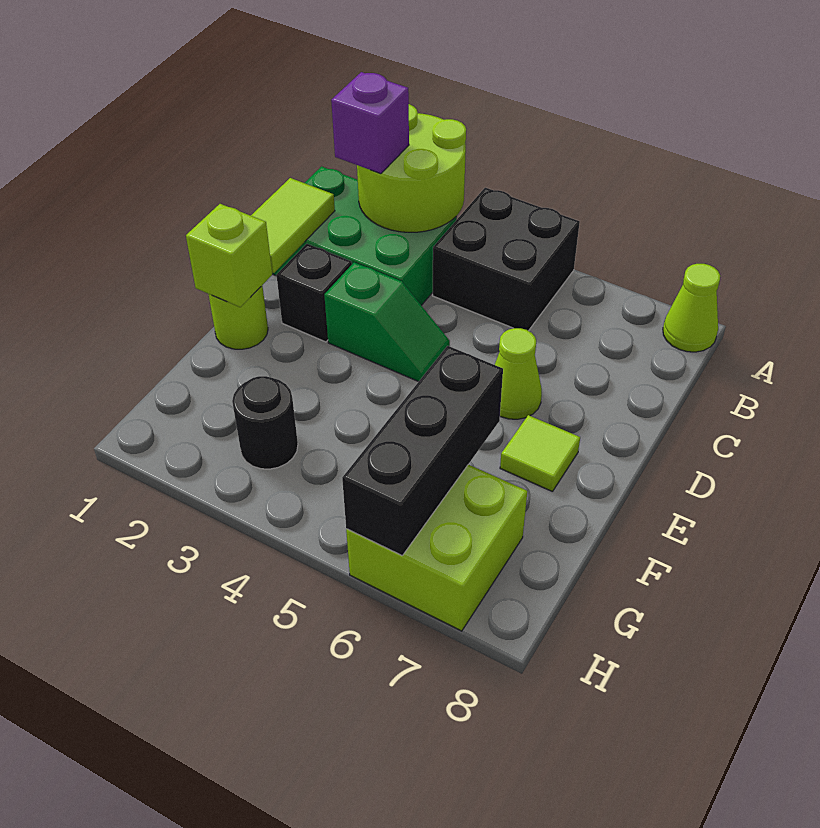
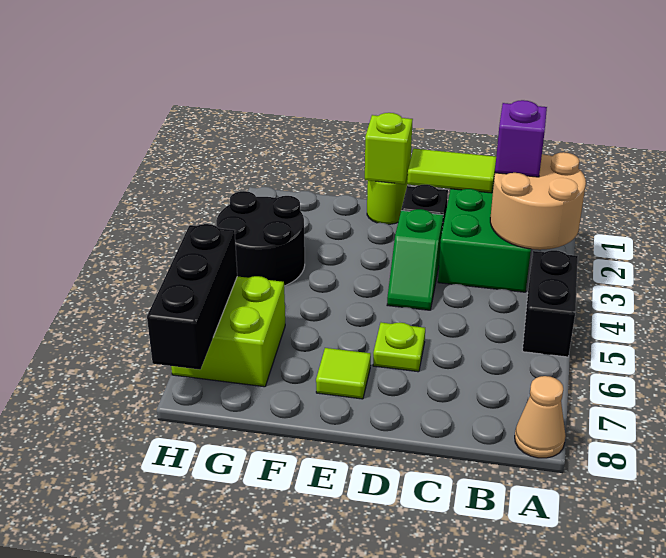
lime 2x2 round brick [357,104,466,232] -> tan 2x2 round brick [490,152,586,250]
black 2x2 brick [433,188,580,331] -> black 1x2 brick [523,250,578,357]
lime 1x1 cone [663,264,720,352] -> tan 1x1 cone [515,376,566,458]
lime 1x1 cone [495,328,542,419] -> lime 1x1 plate [373,322,425,372]
black 1x3 brick [342,346,503,555] -> black 1x3 brick turned to [147,224,237,370]
black 1x1 round brick [232,376,298,469] -> black 2x2 round brick [216,191,305,286]

